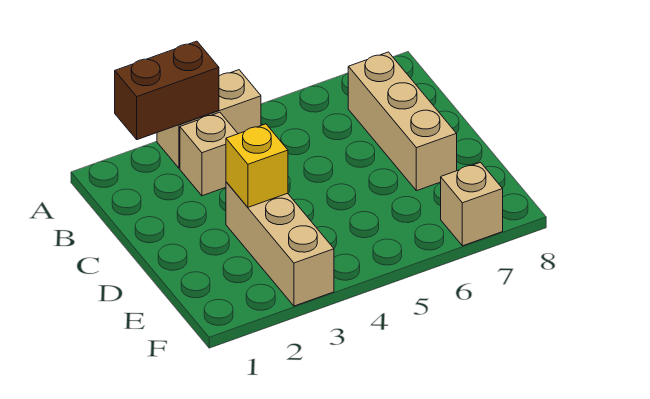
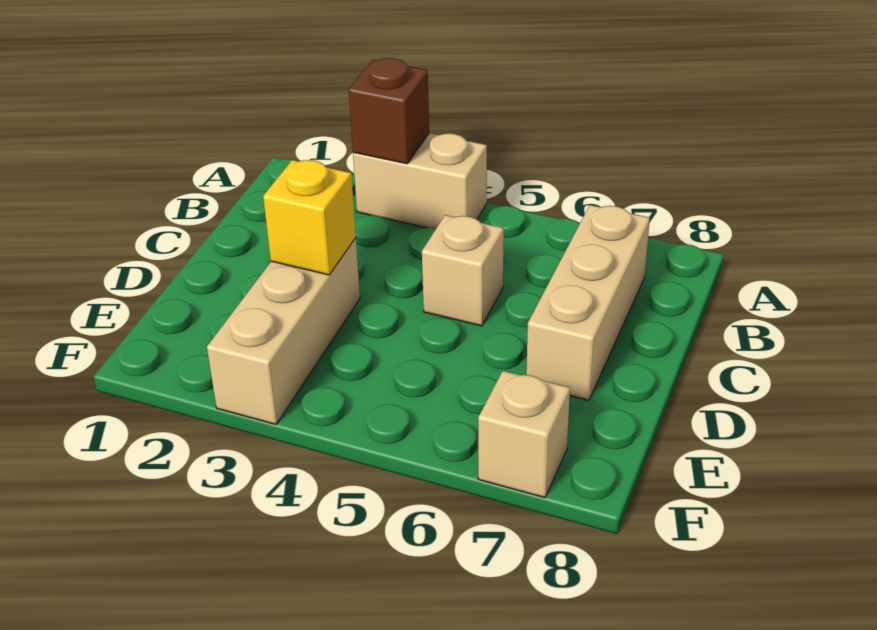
brown 1x2 brick [115,41,219,140] -> brown 1x1 brick [349,58,429,164]
tan 1x1 brick [180,112,238,196] -> tan 1x1 brick moved to [422,215,504,326]

